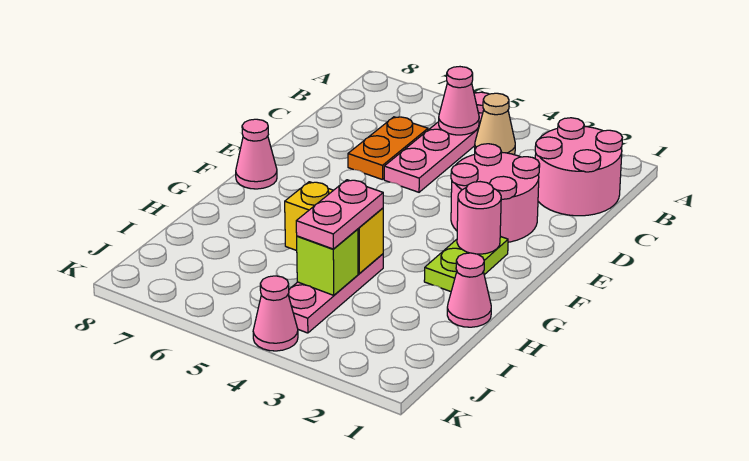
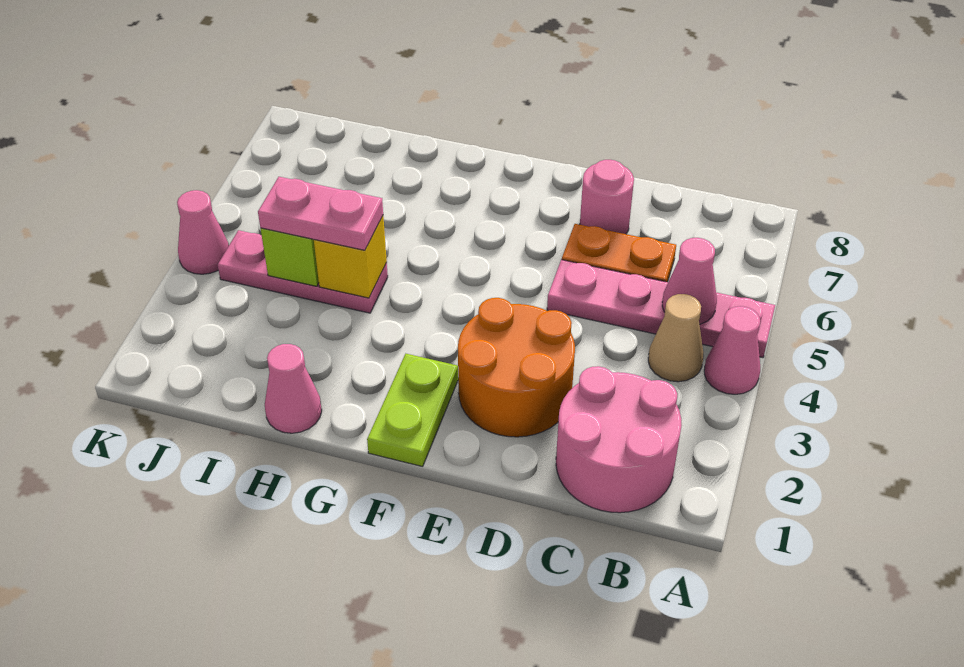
pink 2x2 round brick [451,144,540,242] -> orange 2x2 round brick [458,298,575,437]
lime 1x2 plate [424,236,508,292] -> lime 1x2 plate turned to [367,354,458,467]
pink 1x1 round brick [457,182,501,254] -> pink 1x1 round brick moved to [580,160,634,234]
pink 1x1 cone [236,119,277,189] -> pink 1x1 cone moved to [704,306,760,394]
yellow 1x2 brick [285,182,383,274] -> yellow 1x1 brick [314,216,387,298]

